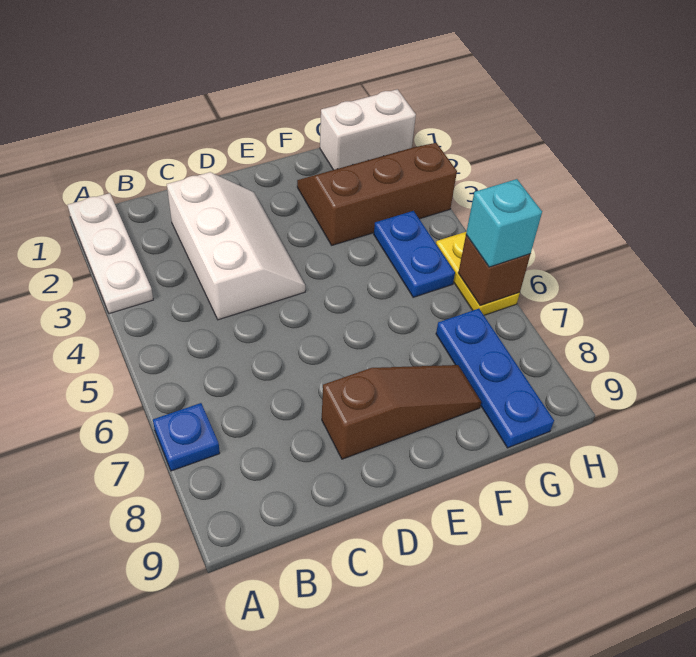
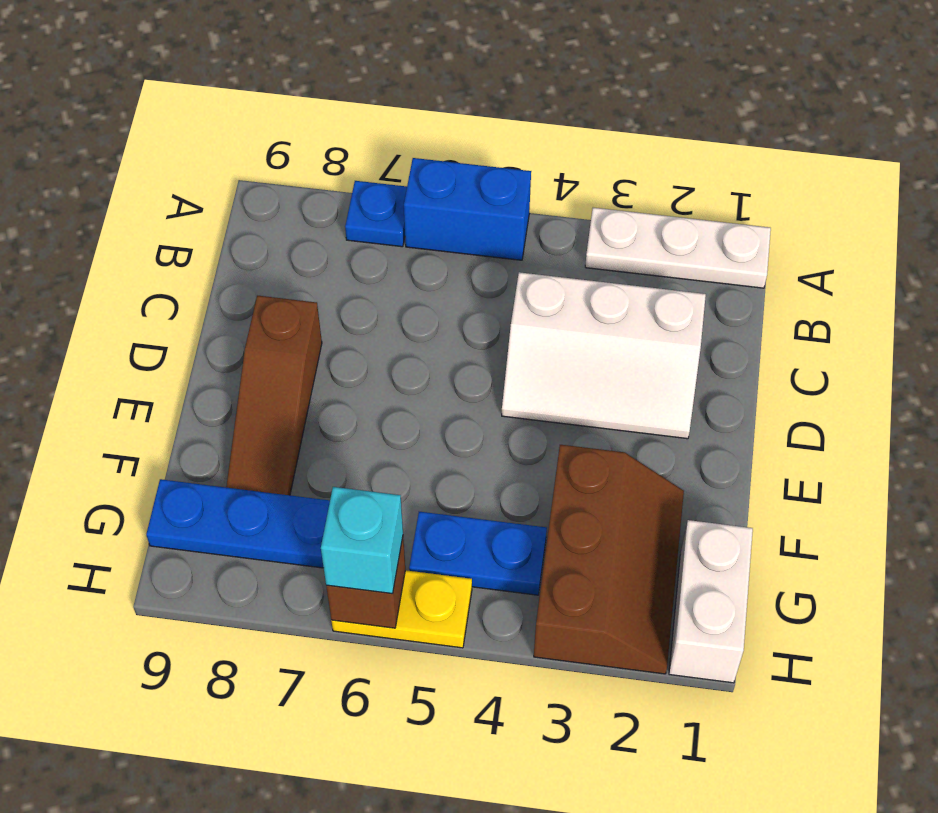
none -> blue 1x2 brick [404,158,531,260]

